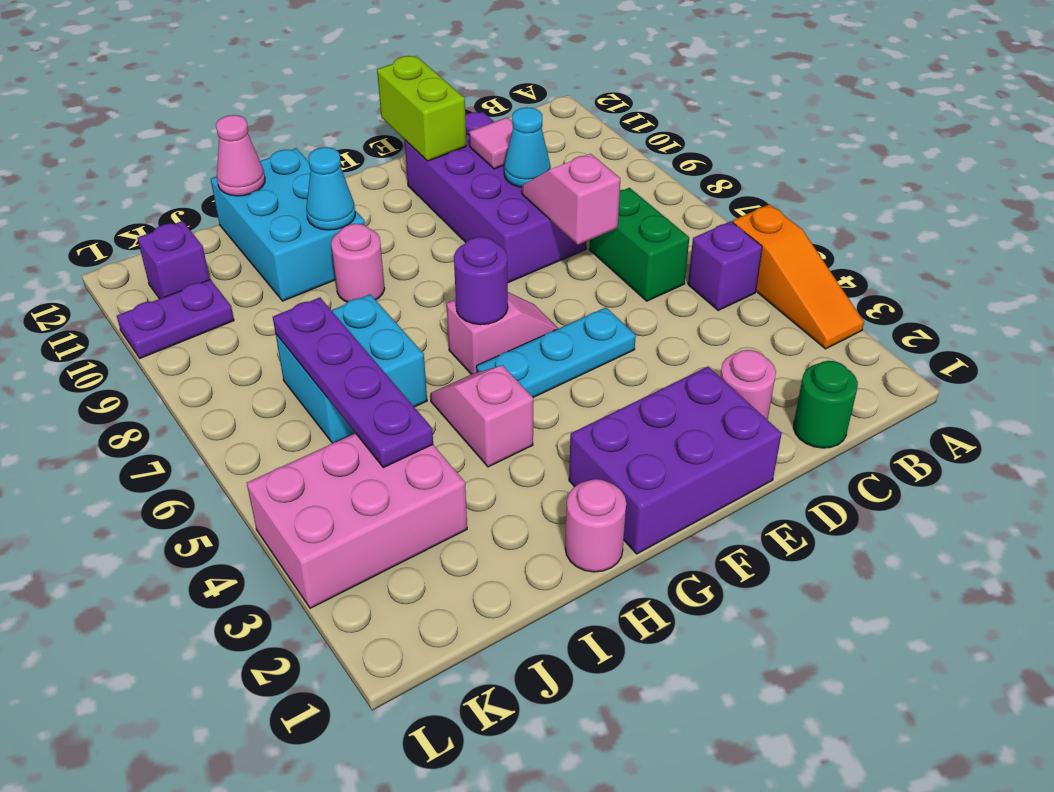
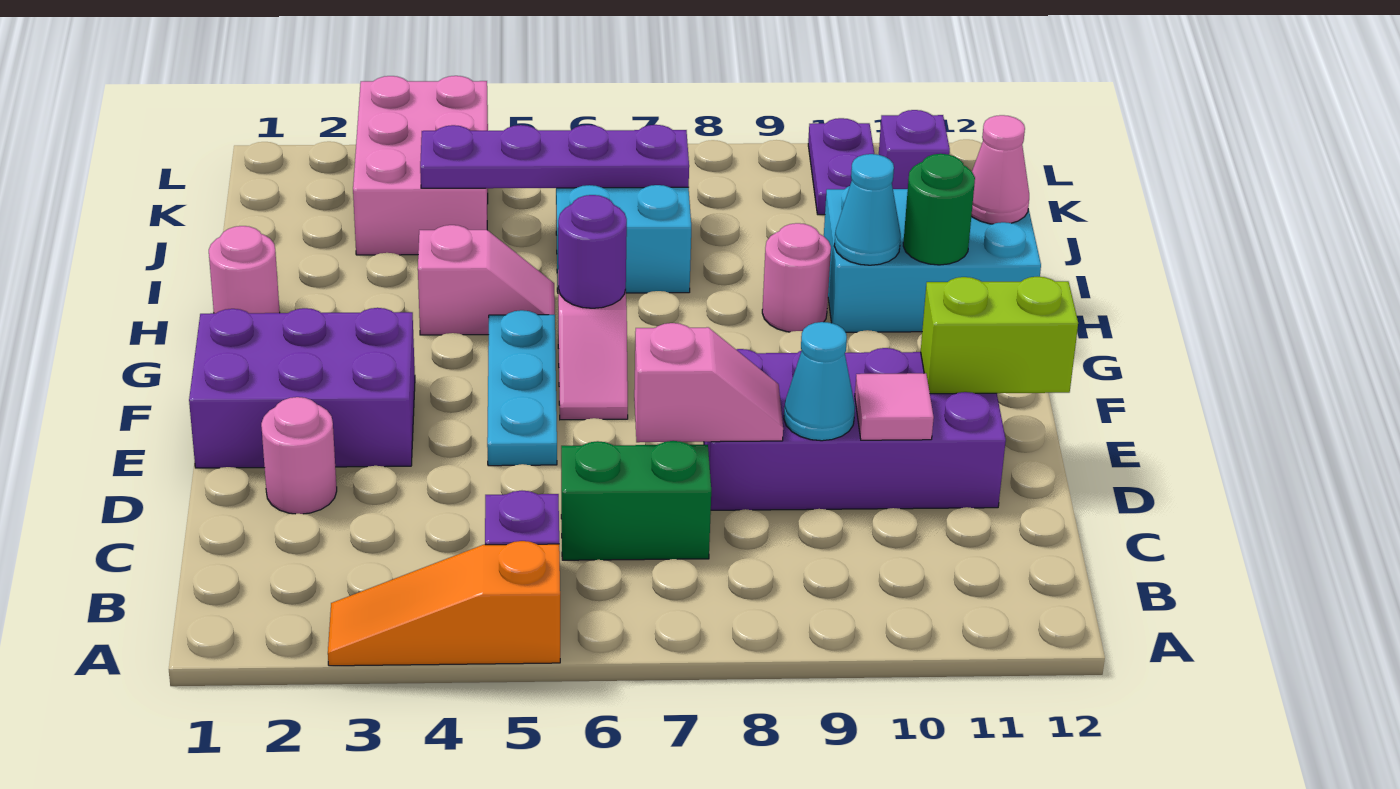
green 1x1 round brick [793,361,858,448] -> green 1x1 round brick moved to [903,154,975,265]
purple 2x3 brick [569,367,782,554] -> purple 2x3 brick turned to [189,308,415,468]

